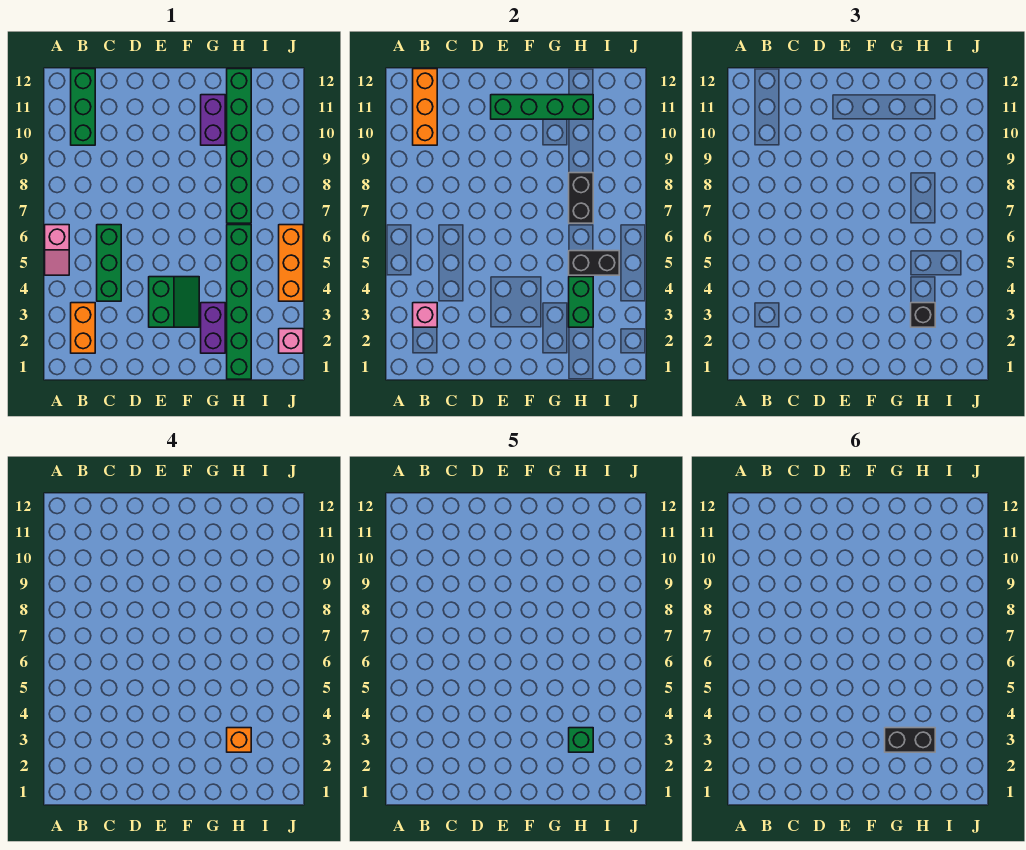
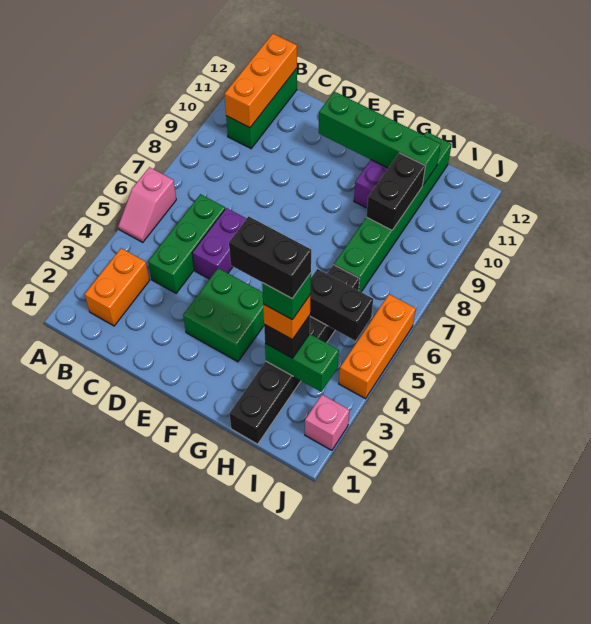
pink 1x1 brick [413,303,437,327] -> none
green 2x2 slope [149,277,199,327] -> green 2x2 brick [183,268,264,362]
purple 1x2 brick [201,303,225,353] -> purple 1x2 brick moved to [192,208,246,279]
green 1x6 brick [227,225,251,379] -> black 1x6 brick [229,265,360,444]
green 1x2 brick [569,277,593,327] -> green 1x2 brick turned to [265,334,339,392]
black 1x2 brick [569,173,593,223] -> black 1x2 brick moved to [366,153,425,230]

